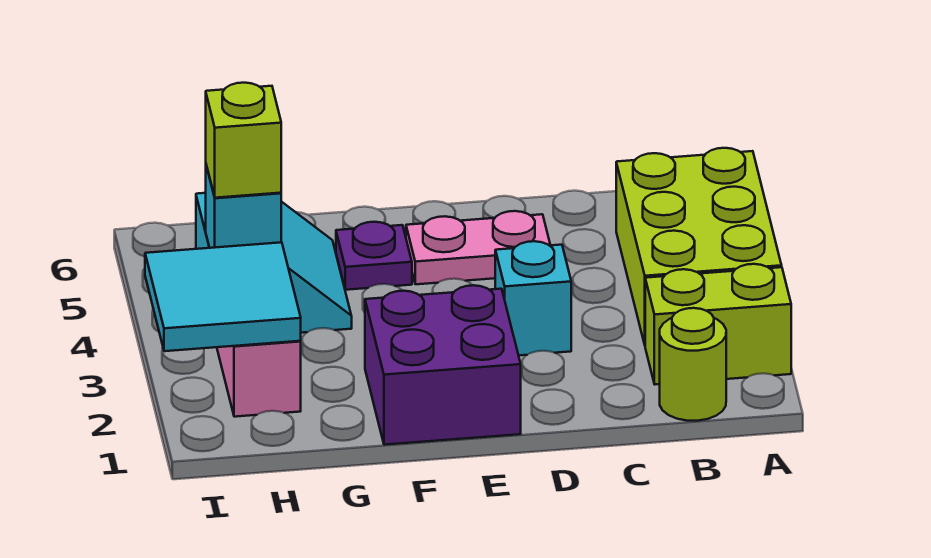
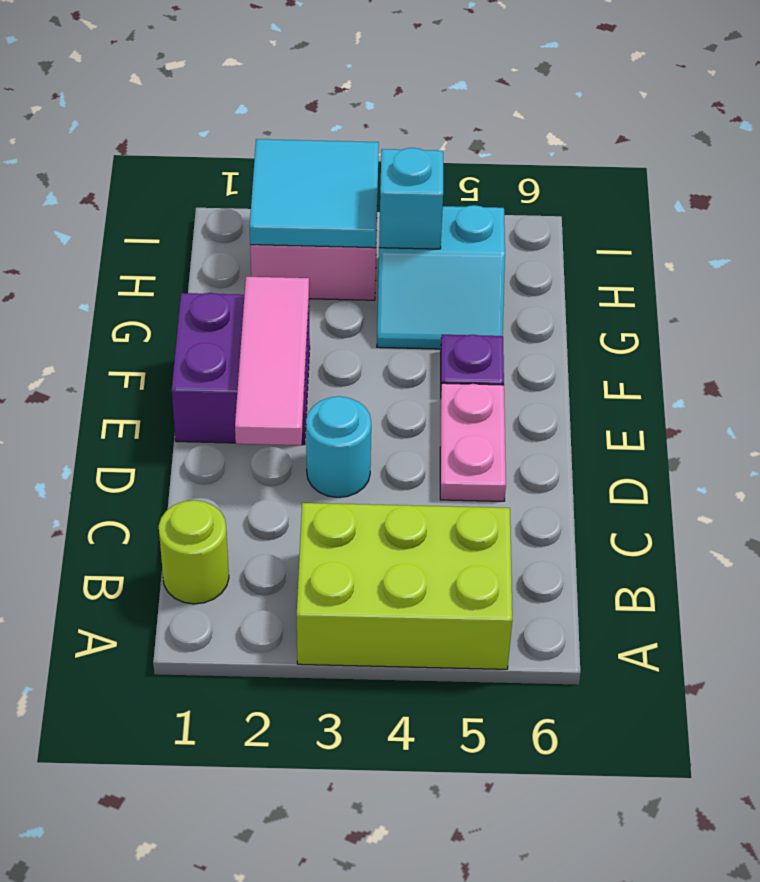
lime 1x2 brick [645,264,791,384] -> none
none -> pink 1x3 tile [235,277,309,445]
cyan 1x1 brick [495,241,571,355] -> cyan 1x1 round brick [306,396,371,497]
lime 1x1 brick [206,83,281,198] -> none

